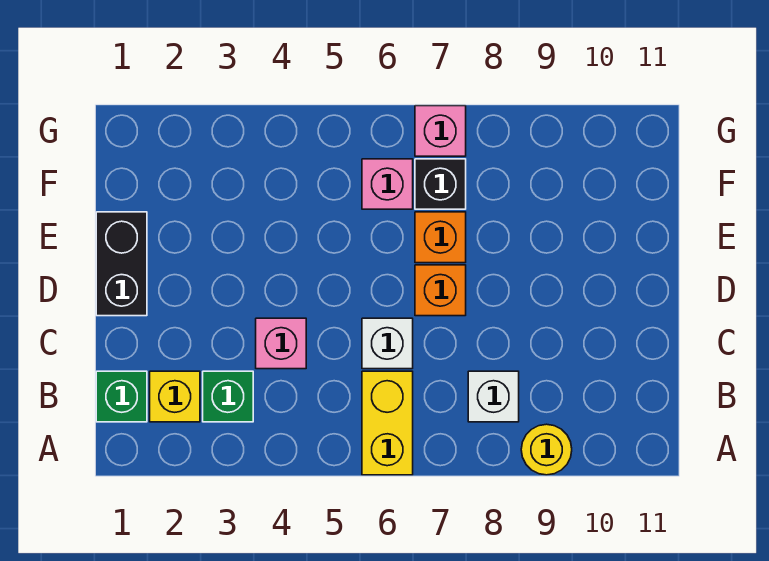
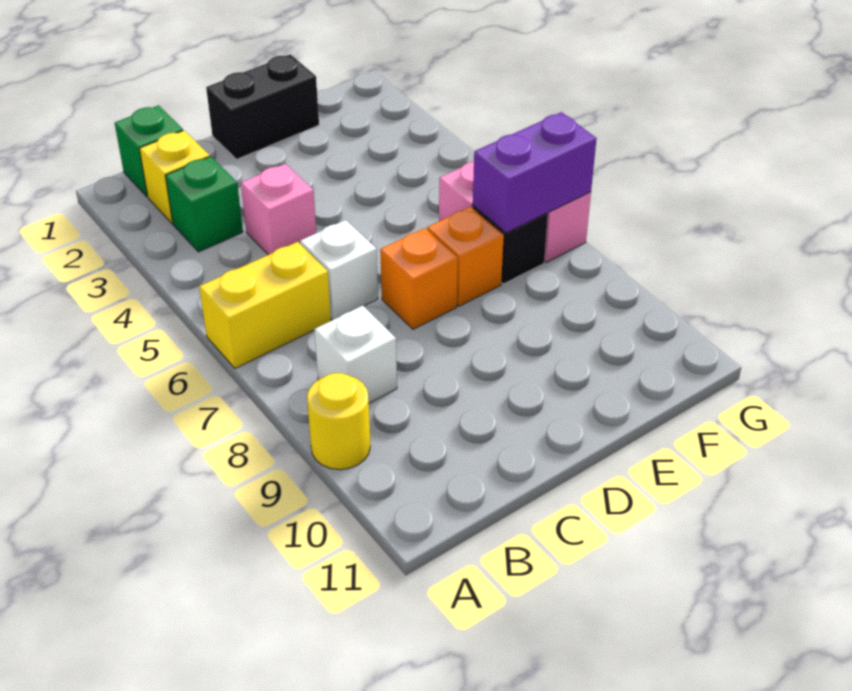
none -> purple 1x2 brick [473,112,597,233]

